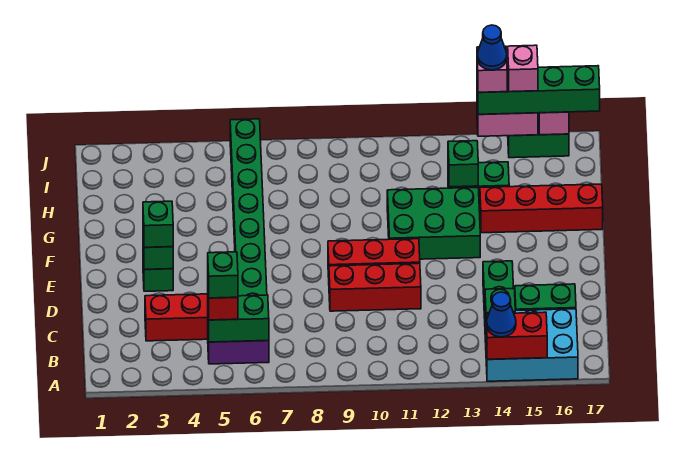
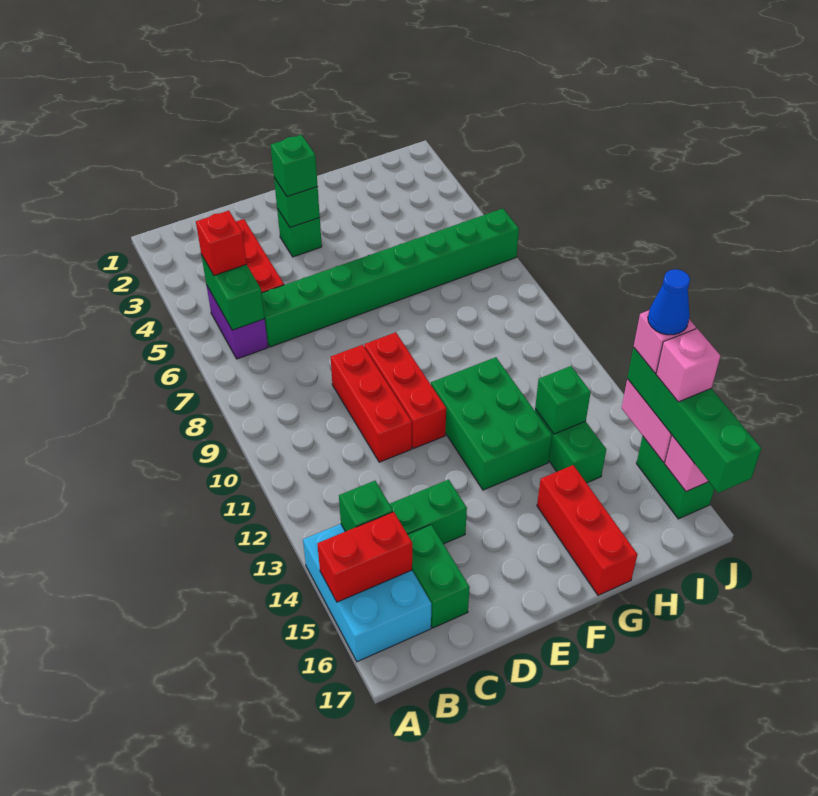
red 1x2 brick [486,312,547,359] -> red 1x2 brick turned to [317,512,412,602]
blue 1x1 cone [487,292,516,337] -> none
green 1x1 brick [208,252,238,298] -> none
red 1x4 brick [480,184,603,233] -> red 1x3 brick [537,465,637,595]

